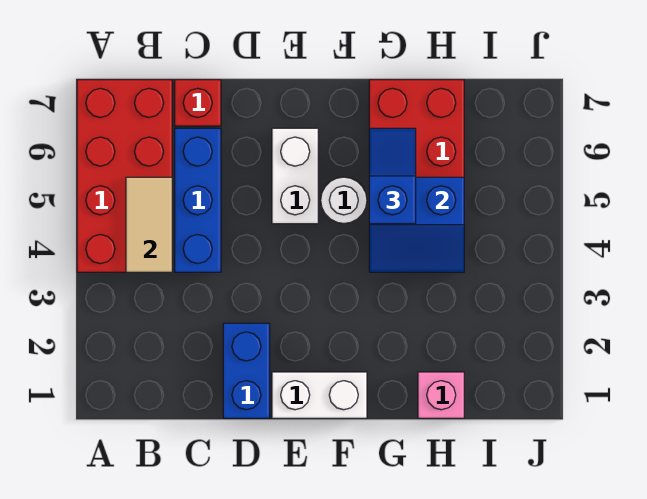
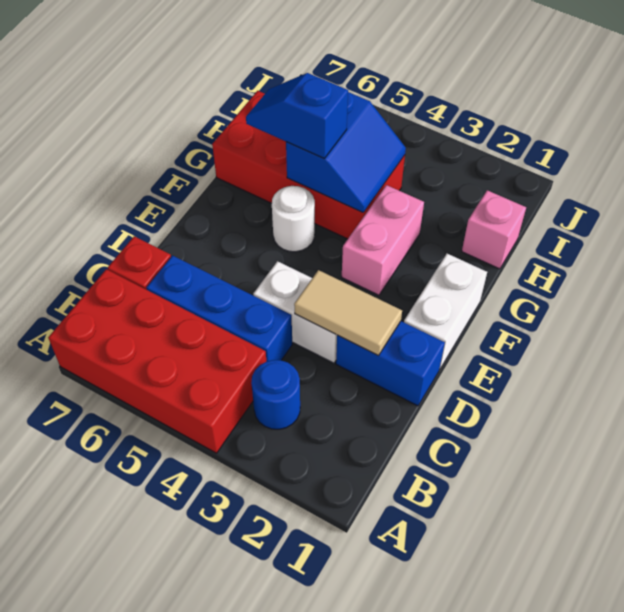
none -> blue 1x1 round brick [251,360,300,429]
tan 1x2 tile [126,177,172,272] -> tan 1x2 tile moved to [294,270,402,356]
white 1x2 brick [272,128,318,224] -> white 1x2 brick moved to [253,261,337,363]
none -> pink 1x2 brick [342,185,424,295]

